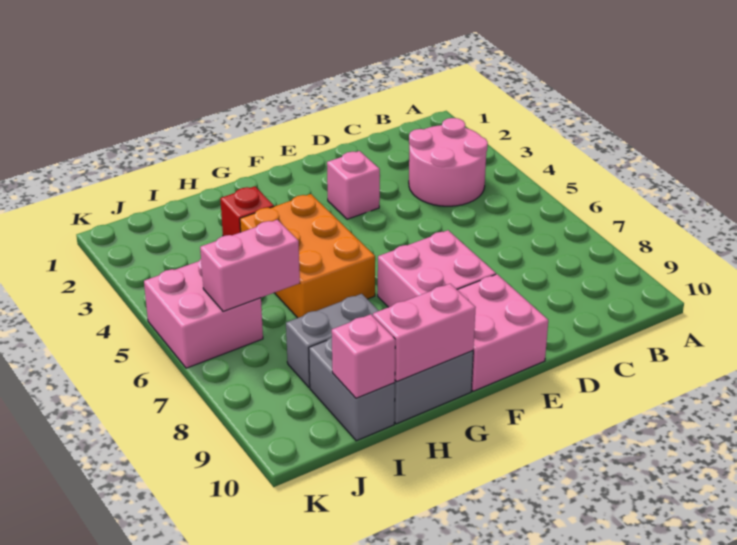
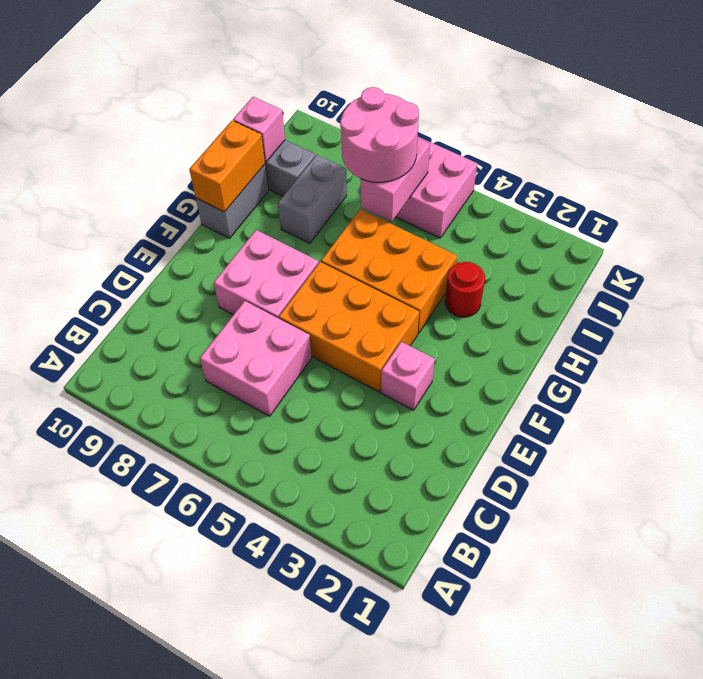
pink 2x2 round brick [409,118,488,206] -> pink 2x2 round brick moved to [340,87,419,182]
none -> orange 2x3 brick [279,262,419,392]
pink 2x2 brick [457,274,548,391] -> pink 2x2 brick moved to [200,301,312,416]
pink 1x2 brick [373,284,476,382] -> orange 1x2 brick [189,121,265,212]
red 1x1 brick [220,186,274,236] -> red 1x1 round brick [445,262,485,317]

